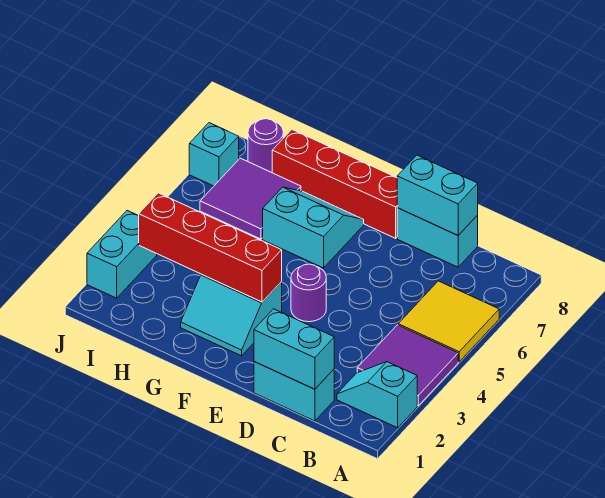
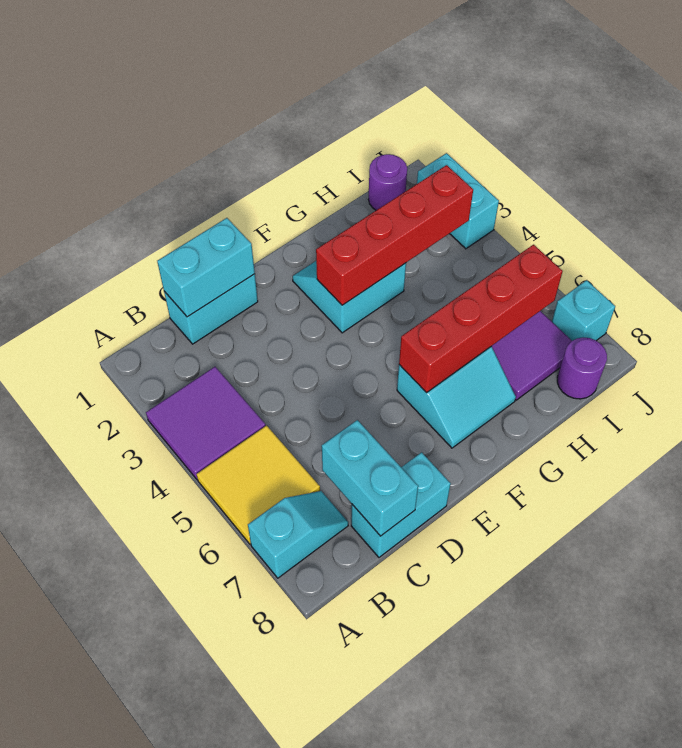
cyan 1x2 slope [337,362,417,428] -> cyan 1x2 slope moved to [248,491,348,578]
cyan 1x2 brick [397,155,478,235] -> cyan 1x2 brick turned to [322,420,418,536]
purple 1x1 round brick [291,264,326,322] -> purple 1x1 round brick moved to [369,154,407,210]
red 1x4 brick [272,130,397,238] -> red 1x4 brick moved to [399,245,563,393]

